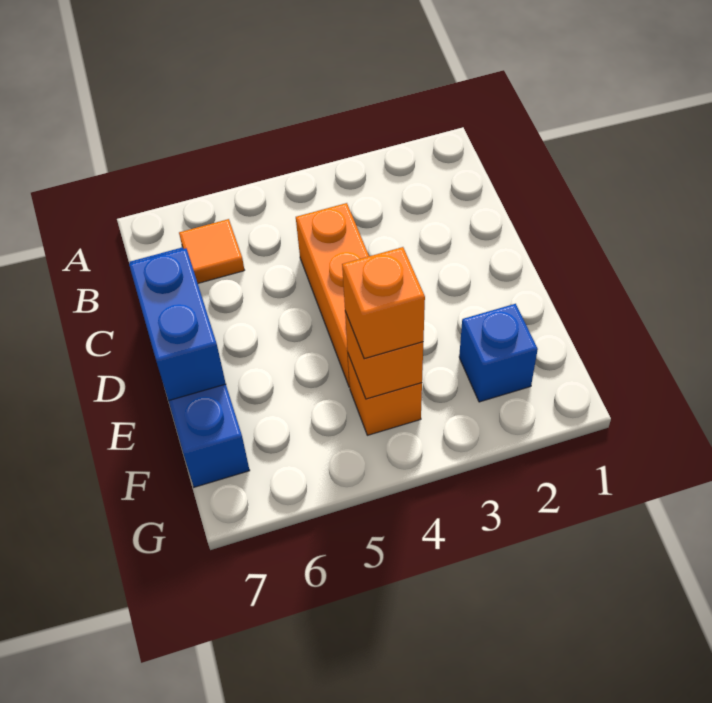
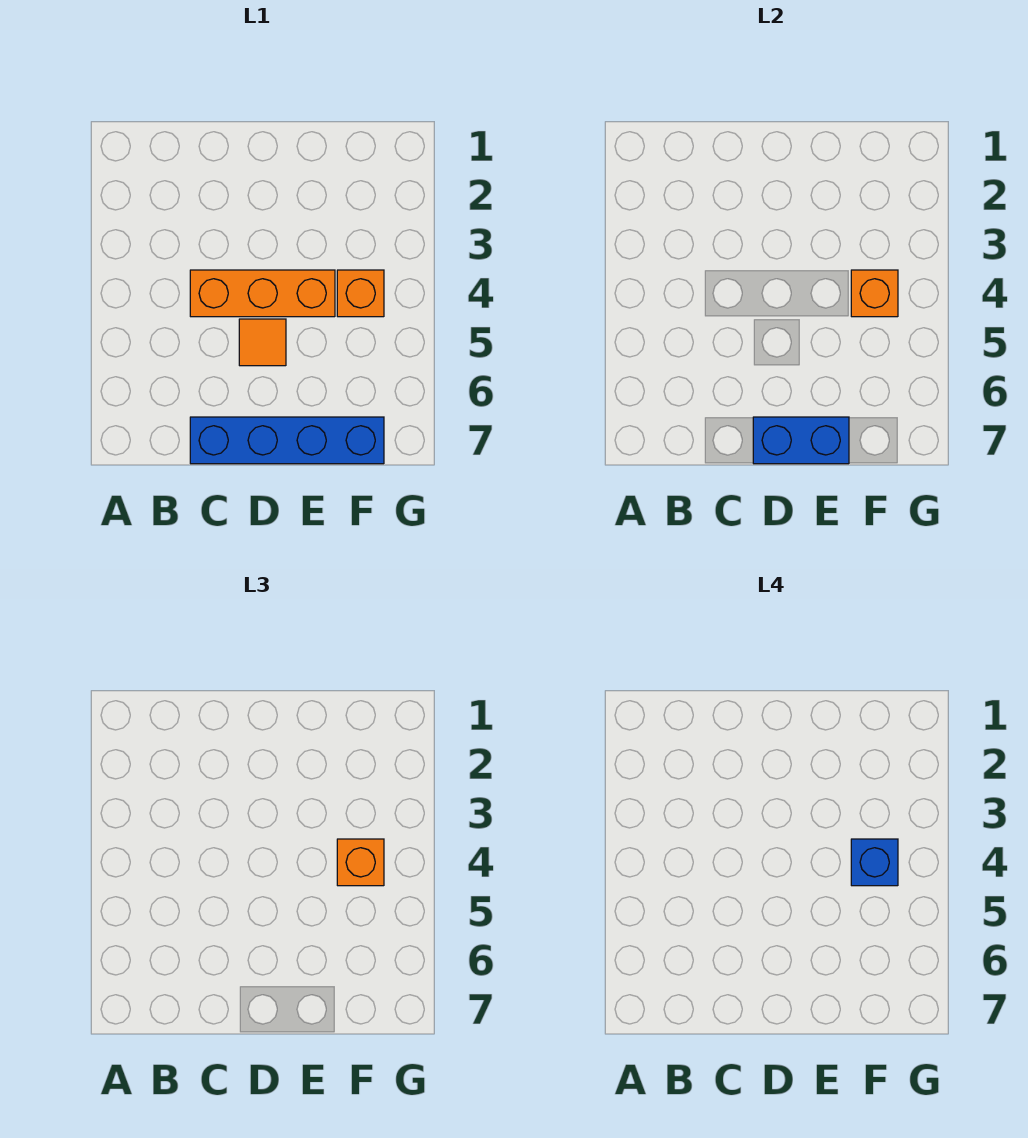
orange 1x1 tile [179,219,244,283] -> orange 1x1 tile moved to [239,319,286,366]
blue 1x1 brick [459,304,538,402] -> blue 1x1 brick moved to [851,839,898,886]

